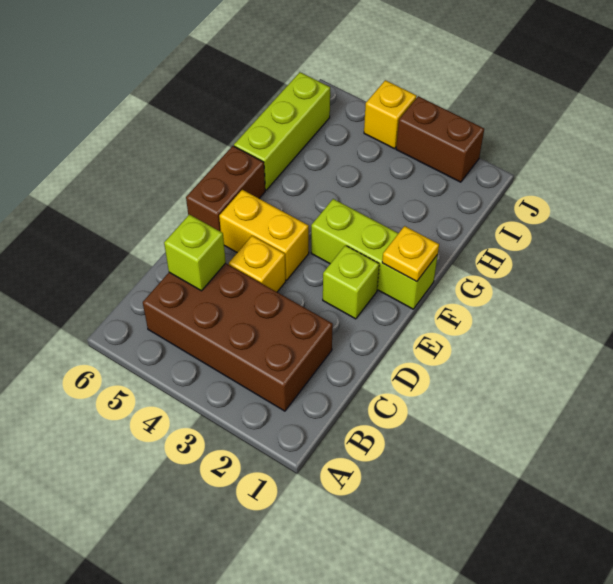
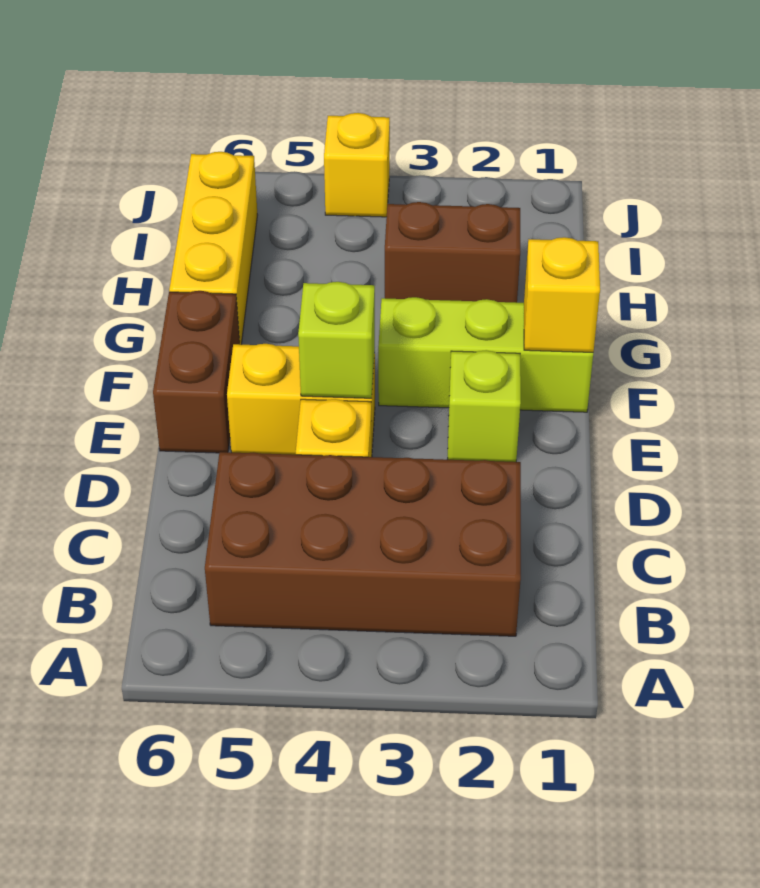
lime 1x1 brick [164,215,226,291] -> lime 1x1 brick moved to [298,282,375,398]
yellow 1x1 plate [382,226,439,282] -> yellow 1x1 brick [524,237,600,352]
lime 1x3 brick [234,72,330,190] -> yellow 1x3 brick [169,152,257,345]
brown 1x2 brick [396,96,484,182] -> brown 1x2 brick moved to [385,202,520,303]

